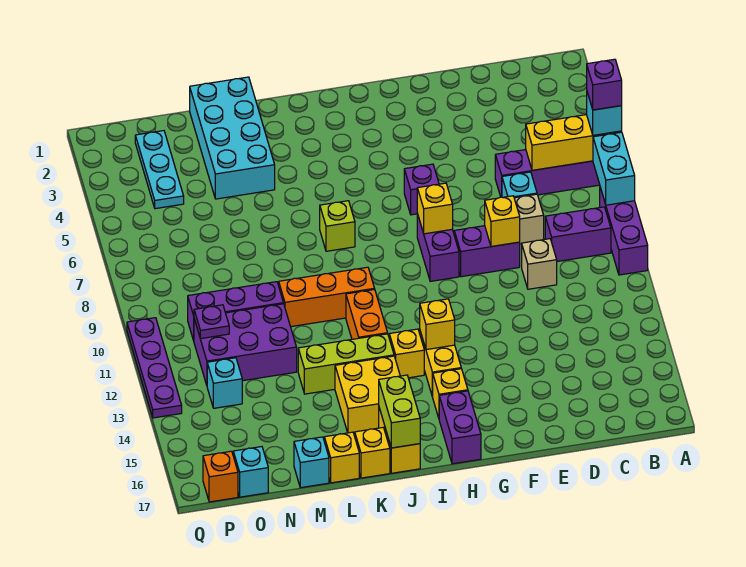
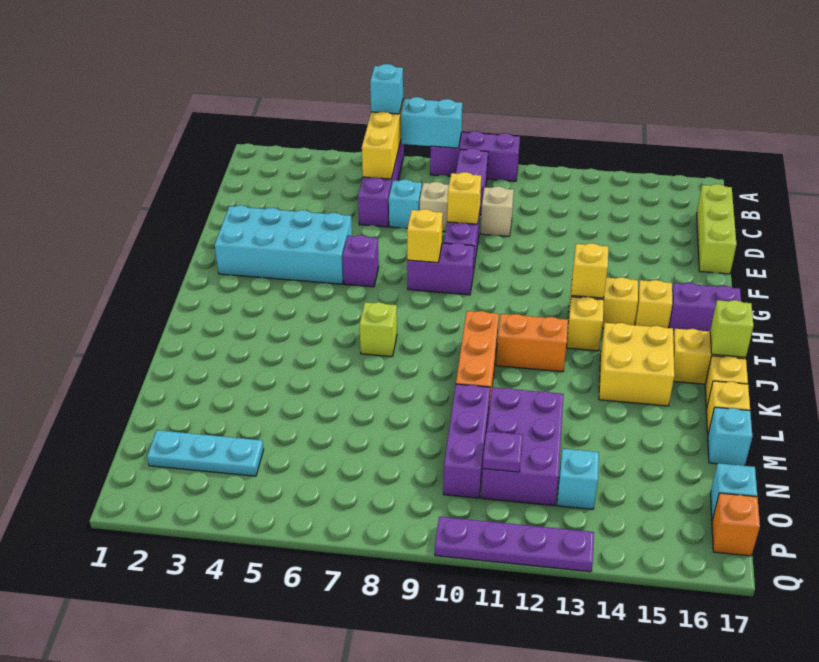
purple 1x1 brick [587,59,622,110] -> none
lime 1x3 brick [298,334,394,394] -> lime 1x3 brick moved to [697,184,736,274]
lime 1x2 brick [379,375,420,448] -> lime 1x1 brick [710,300,753,357]
cyan 2x4 brick [190,77,275,199] -> cyan 2x4 brick moved to [215,205,352,284]

